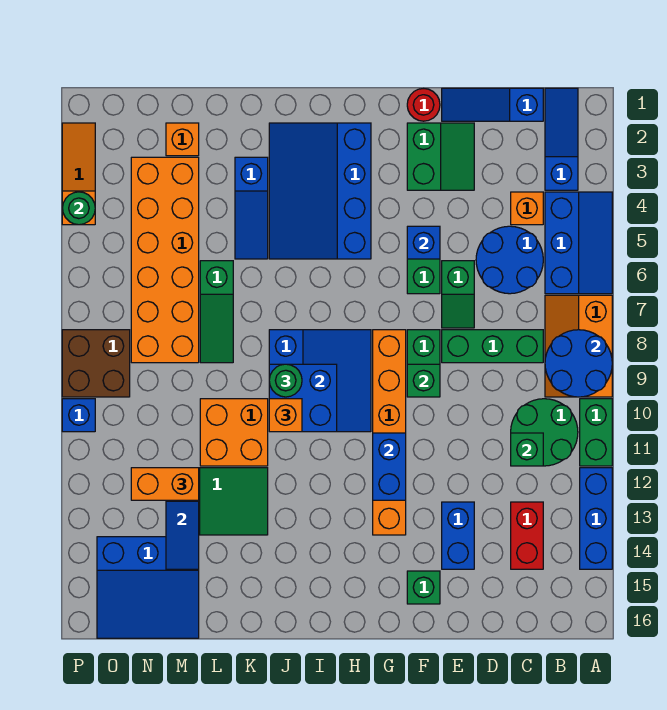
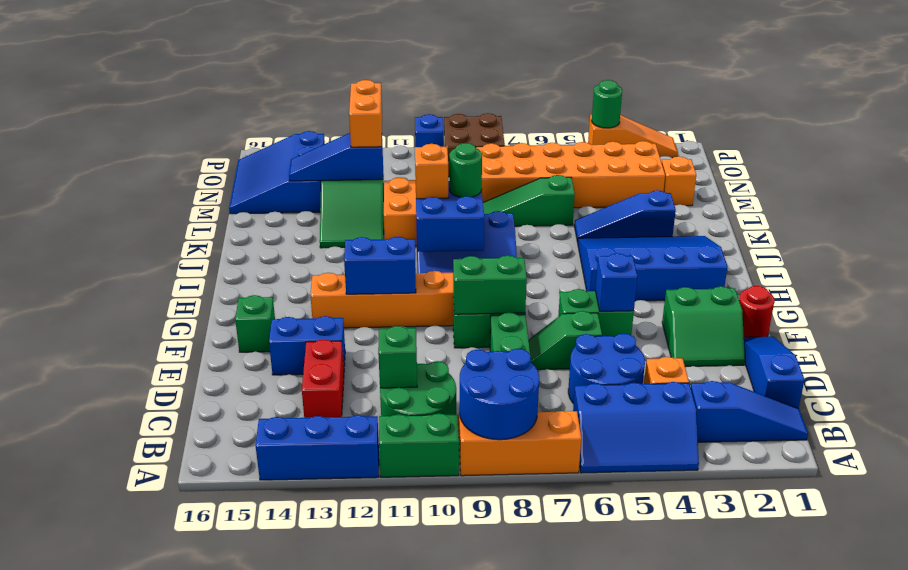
red 1x2 brick [511,502,543,569] -> red 1x2 brick turned to [302,339,344,418]
green 1x1 brick [407,364,440,397] -> green 1x2 brick [453,255,527,314]

